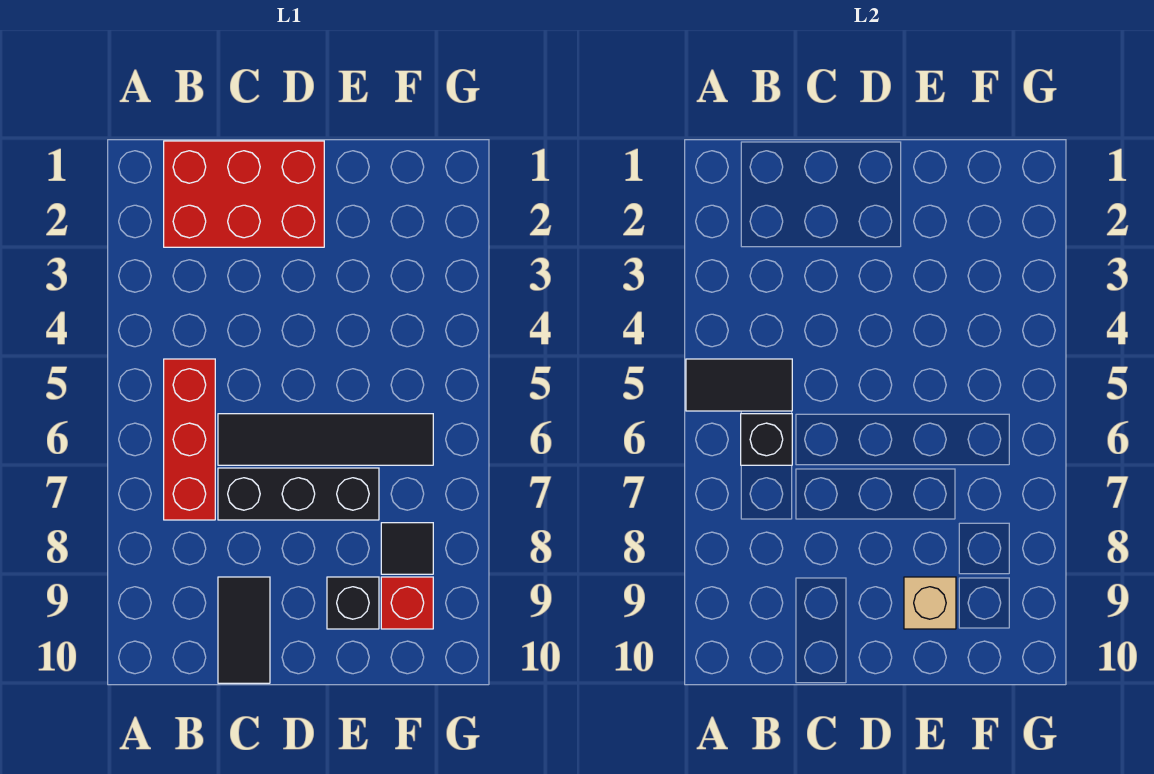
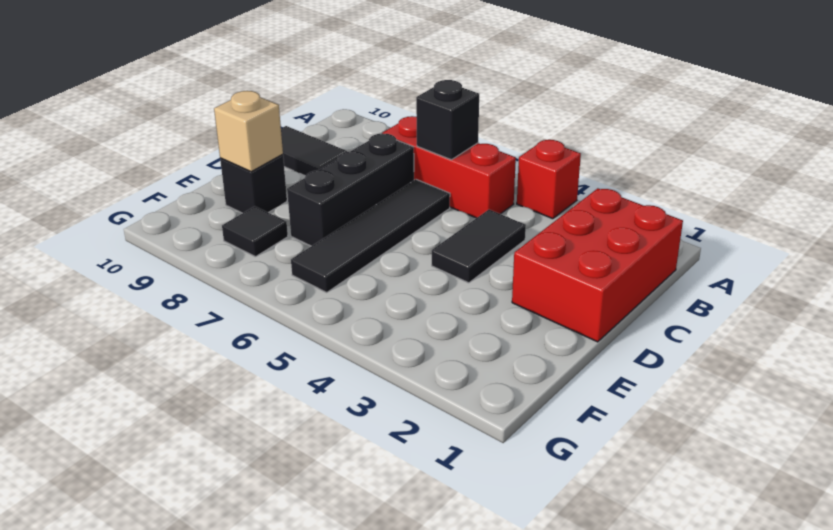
black 1x2 tile [686,359,792,411] -> black 1x2 tile moved to [432,210,526,283]
red 1x1 brick [381,577,433,629] -> red 1x1 brick moved to [517,140,581,219]

